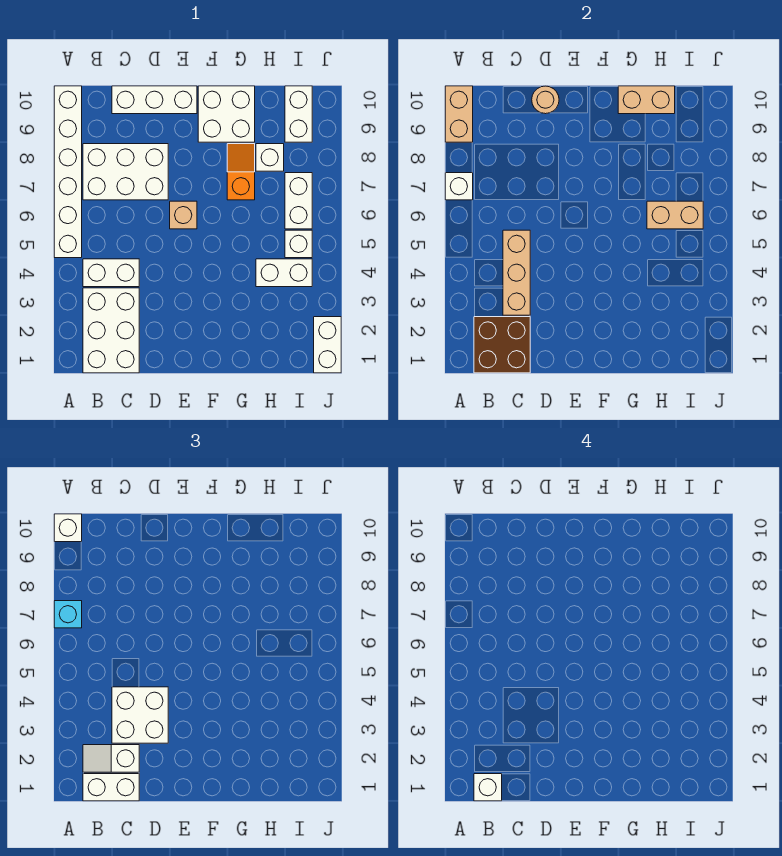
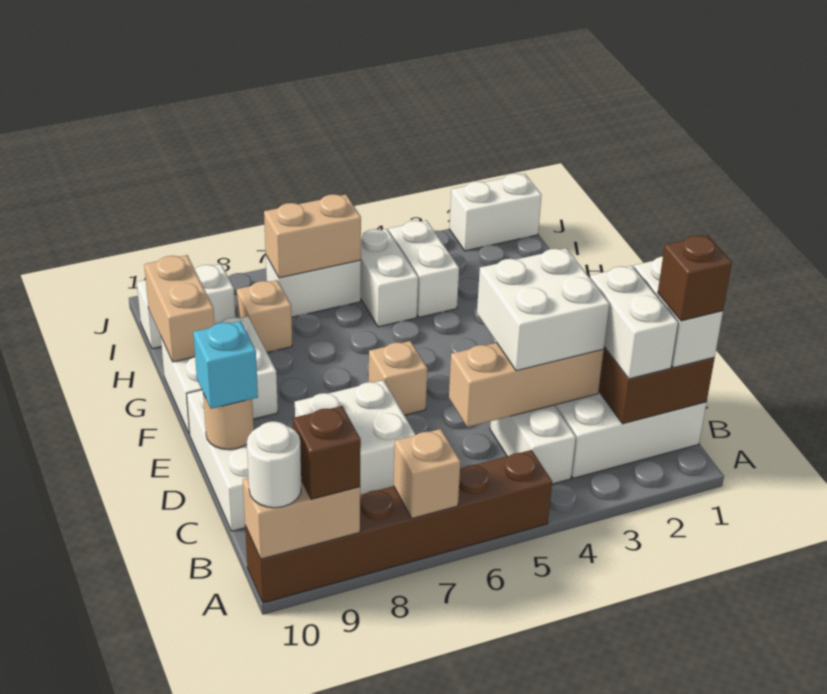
white 1x6 brick [54,86,82,258] -> brown 1x6 brick [245,450,552,603]
white 1x1 brick [445,173,473,200] -> tan 1x1 brick [394,429,461,518]
cyan 1x1 brick [54,601,82,628] -> cyan 1x1 brick moved to [193,321,258,409]
none -> brown 1x1 brick [293,406,361,499]
white 1x1 brick [54,514,82,542] -> white 1x1 round brick [247,421,301,508]
white 1x1 brick [474,774,502,801] -> brown 1x1 brick [658,235,732,321]
white 1x2 slope [83,745,139,772] -> white 1x2 brick [590,266,678,379]
white 2x3 brick [83,144,168,200] -> white 2x2 brick [295,380,416,495]
orange 1x2 slope [227,144,255,200] -> none
tan 1x2 brick [647,201,703,229] -> tan 1x2 brick turned to [264,194,361,278]
white 1x1 brick [256,144,284,171] -> tan 1x1 brick [237,280,292,352]
white 1x1 brick [285,230,312,258] -> white 1x2 brick [361,229,418,327]

